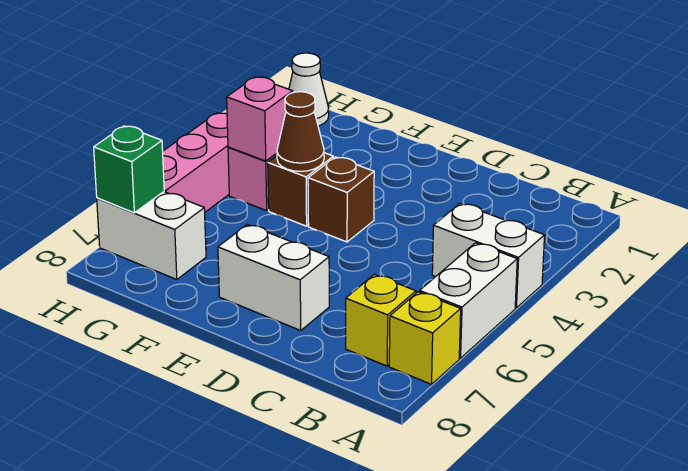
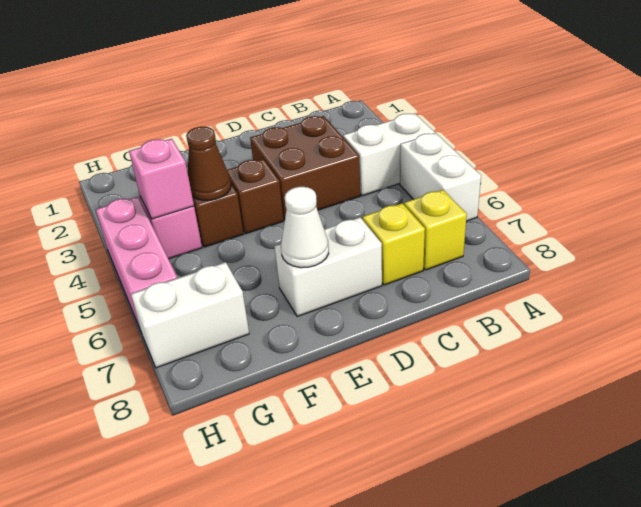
yellow 1x1 brick [389,292,461,384] -> yellow 1x1 brick moved to [362,203,425,285]
none -> brown 2x2 brick [250,116,360,219]
white 1x1 cone [289,53,329,126] -> white 1x1 cone moved to [281,187,329,268]
green 1x1 brick [94,126,164,213] -> none

